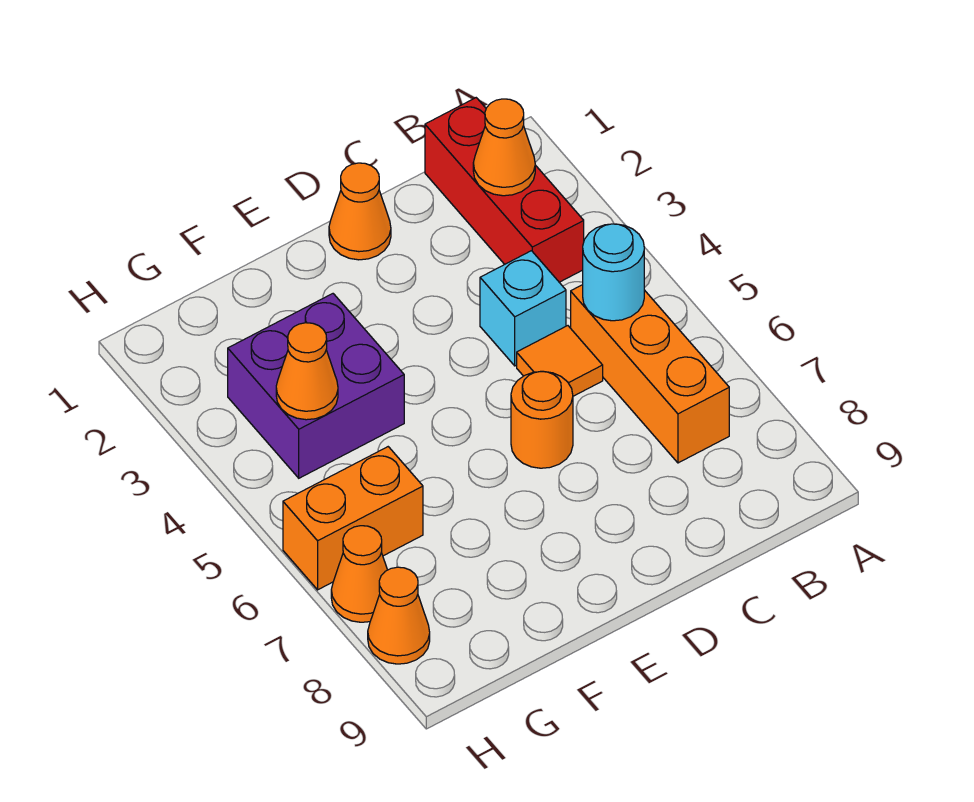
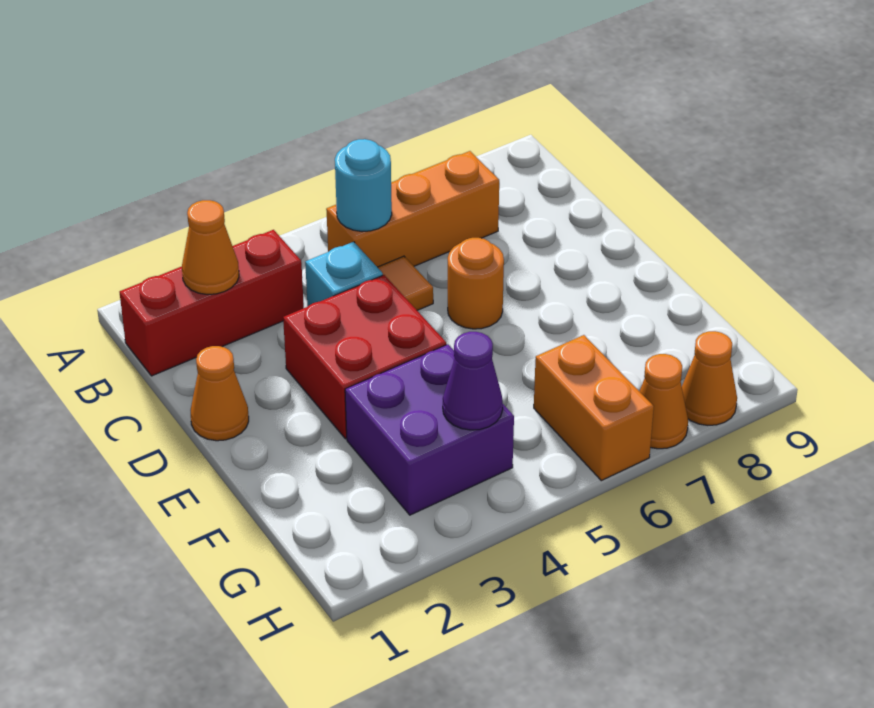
none -> red 2x2 brick [283,275,446,439]
orange 1x1 cone [276,323,338,420] -> purple 1x1 cone [443,332,503,430]

